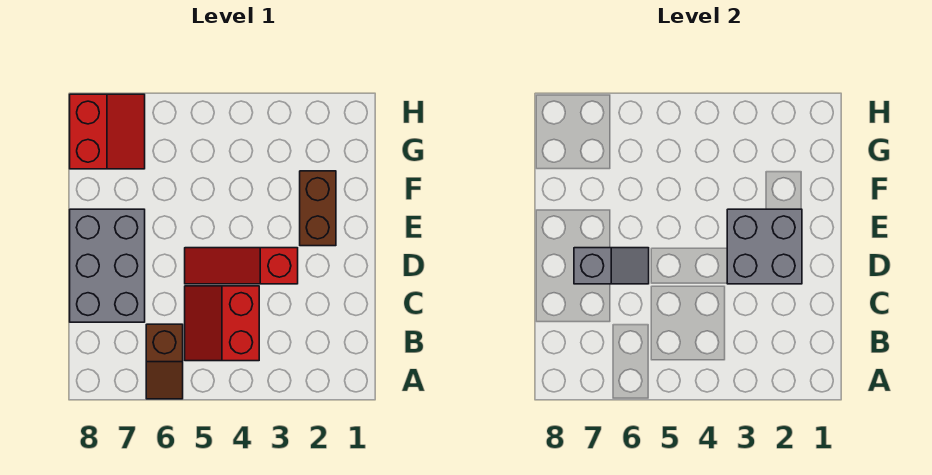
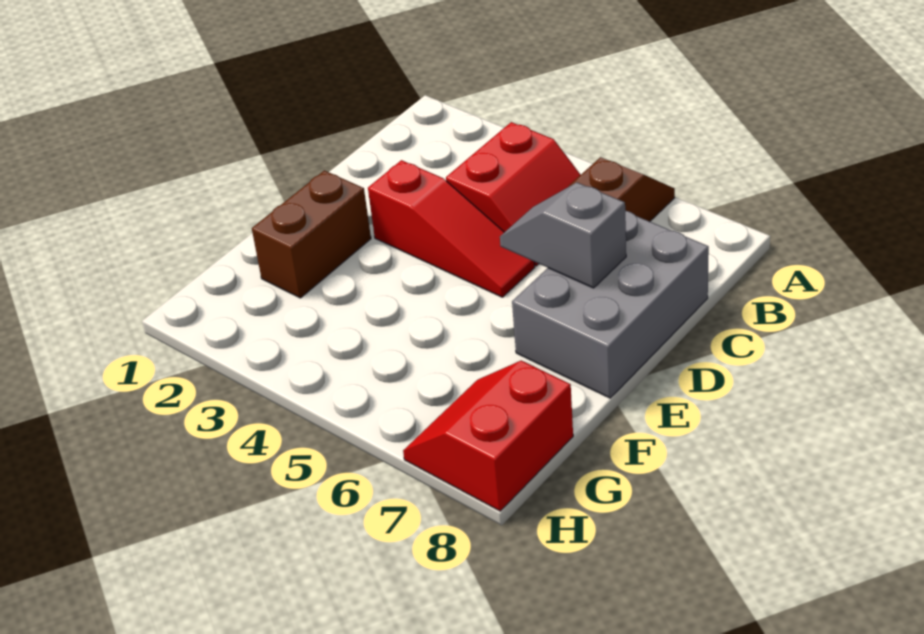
grey 2x2 brick [727,209,802,284] -> none

